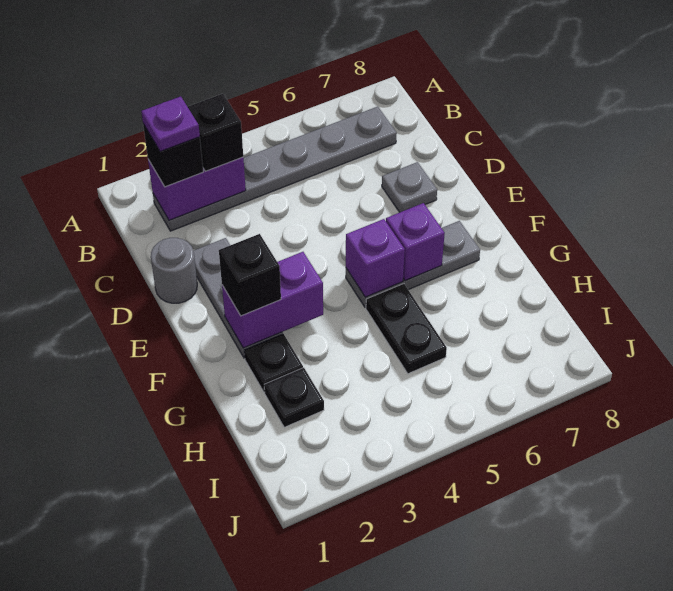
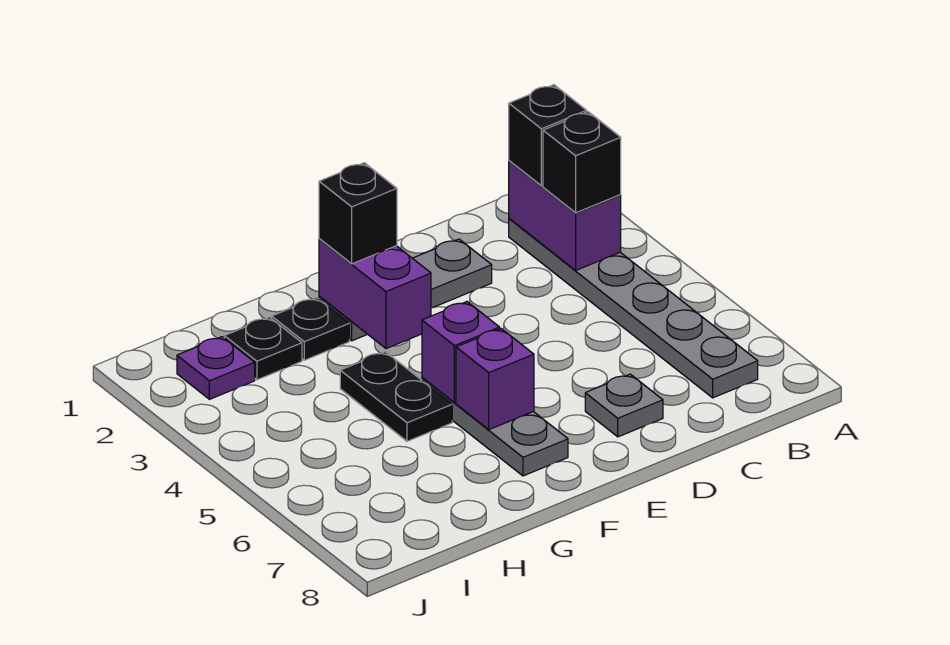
purple 1x1 plate [141,96,200,151] -> purple 1x1 plate moved to [177,337,255,399]
grey 1x1 round brick [151,238,197,303] -> none
black 1x2 plate [366,284,447,374] -> black 1x2 plate turned to [340,352,452,441]

